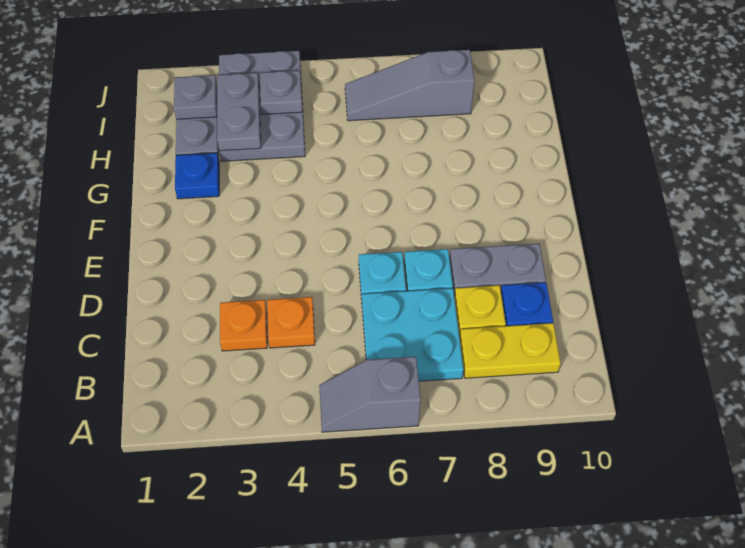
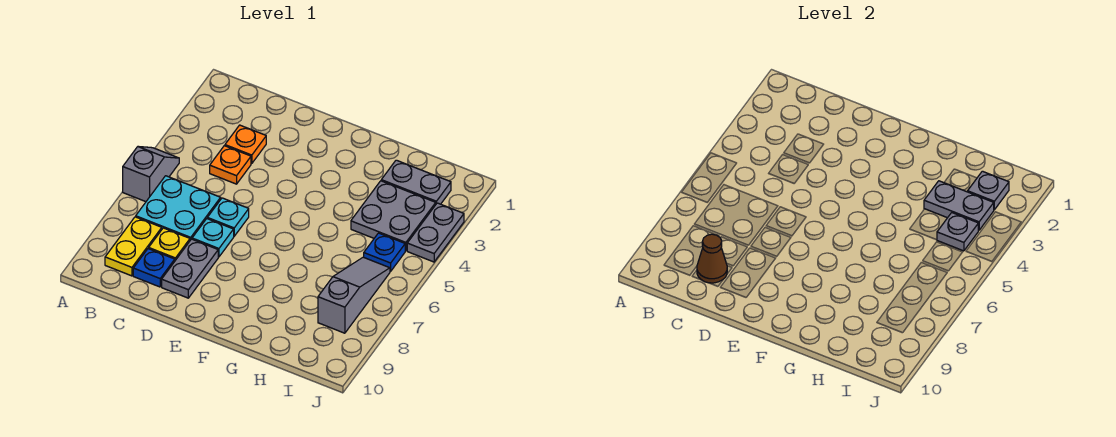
none -> brown 1x1 cone [697,234,727,283]
blue 1x1 plate [175,153,219,199] -> blue 1x1 plate moved to [364,233,405,271]

